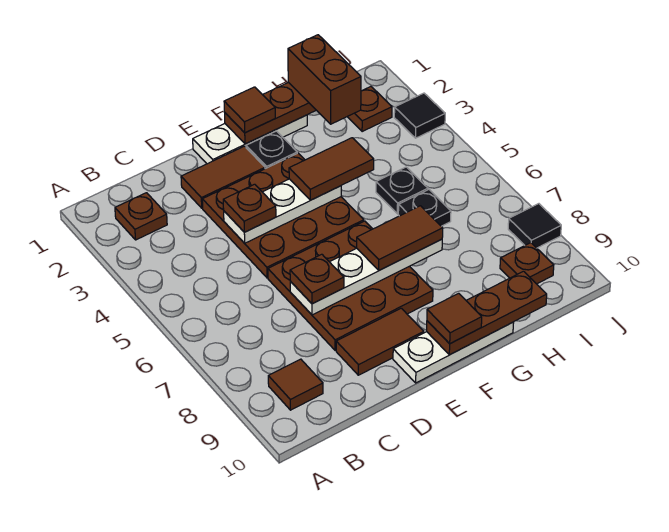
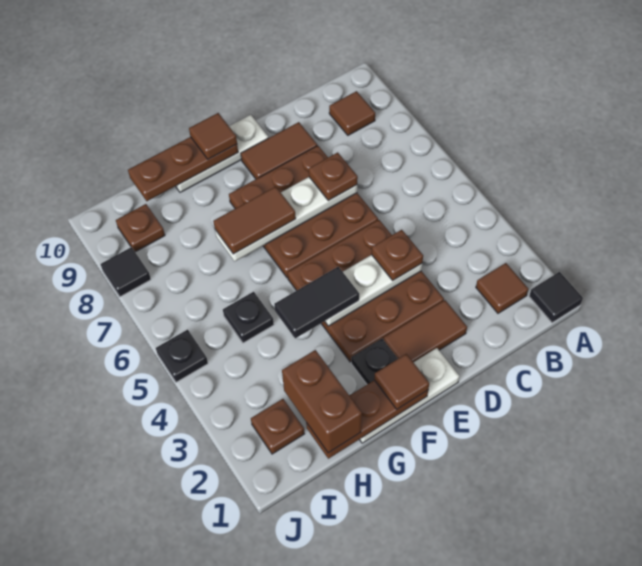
brown 1x1 plate [115,193,167,240] -> brown 1x1 tile [476,263,528,313]
brown 1x2 tile [289,138,374,200] -> black 1x2 tile [274,267,359,338]
black 1x1 plate [398,190,451,226] -> black 1x1 plate moved to [156,330,208,382]
black 1x1 tile [394,93,445,138] -> black 1x1 tile moved to [529,272,583,323]

